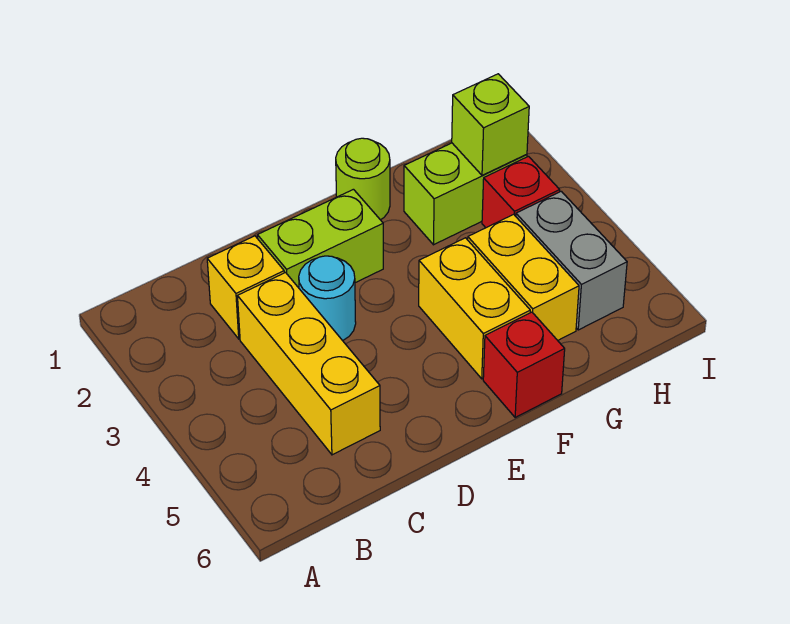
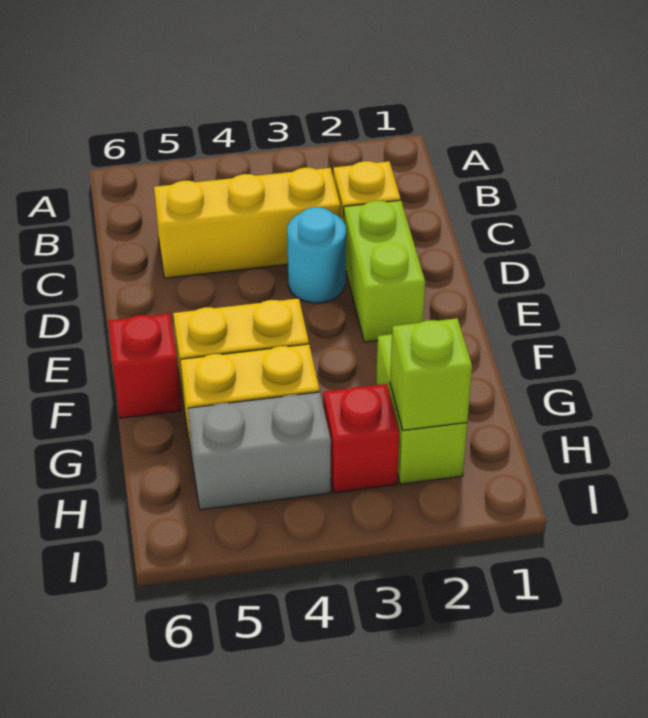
lime 1x1 round brick [336,138,390,220] -> none

